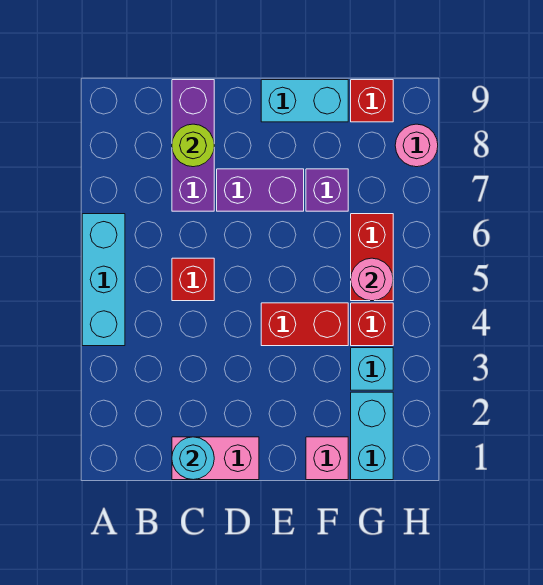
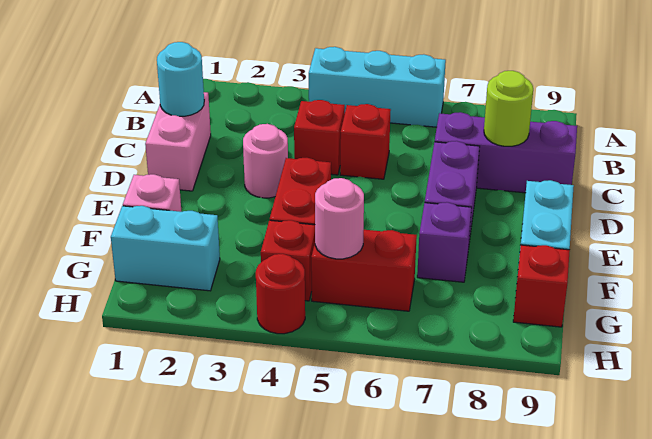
none -> red 1x1 brick [294,100,345,175]
cyan 1x1 brick [351,348,393,390] -> none
none -> red 1x1 round brick [256,254,305,334]
pink 1x1 round brick [395,124,438,167] -> pink 1x1 round brick moved to [243,124,288,198]

